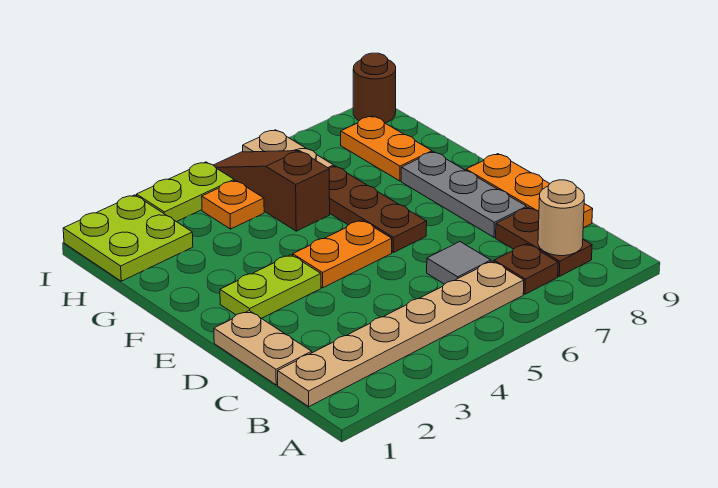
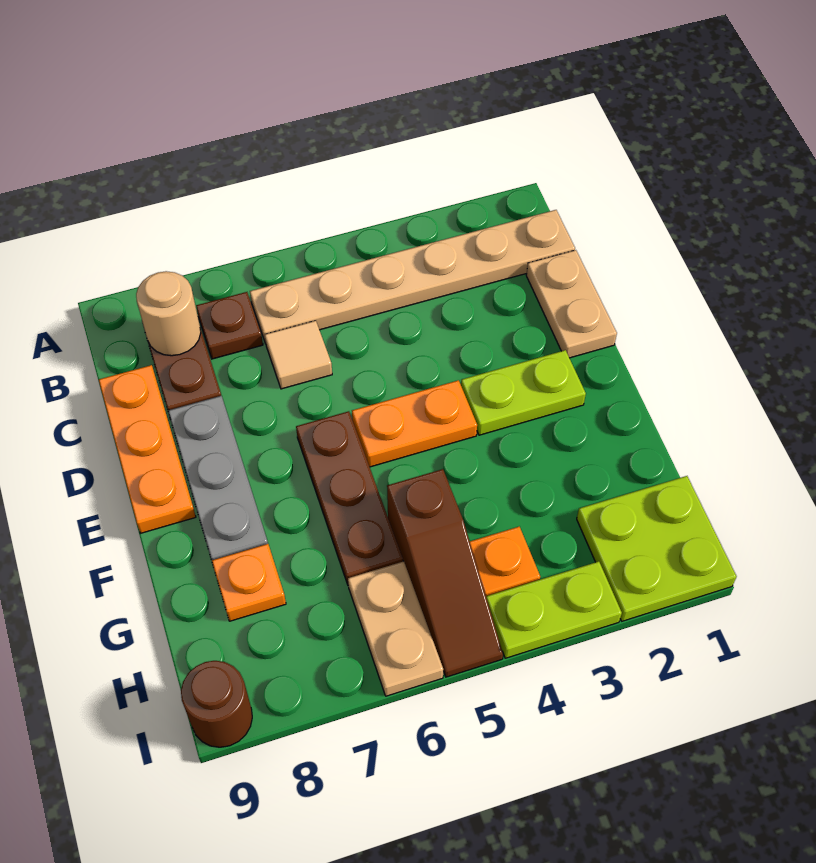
grey 1x1 tile [427,242,491,284] -> tan 1x1 tile [265,321,332,389]
orange 1x2 plate [341,116,432,181] -> orange 1x1 plate [212,544,286,621]

